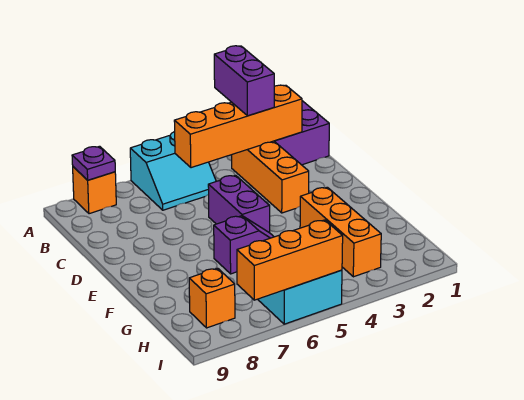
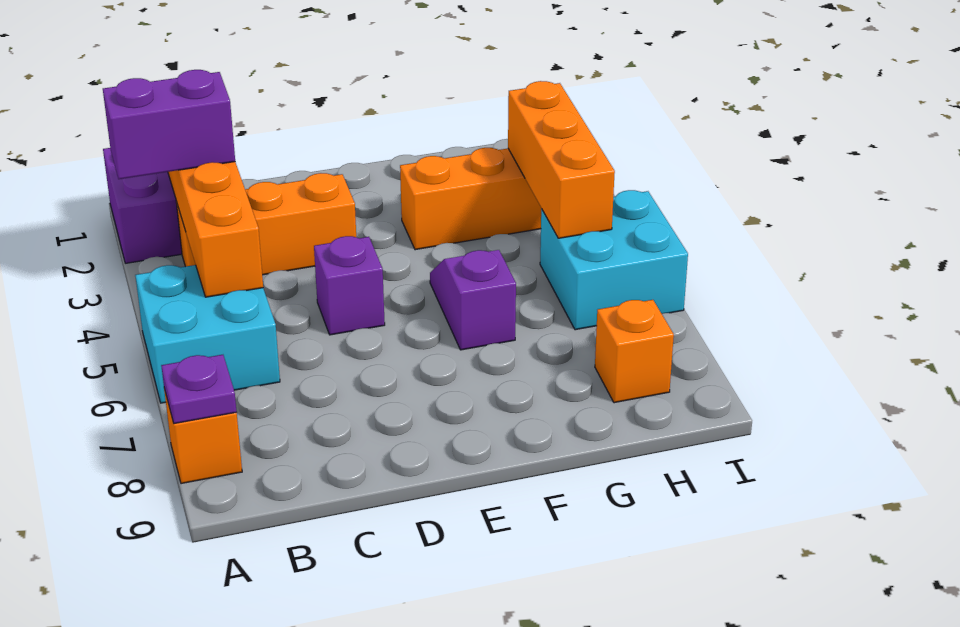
cyan 2x2 slope [130,132,216,210] -> cyan 2x2 brick [135,265,280,403]
purple 1x2 brick [208,175,270,233] -> purple 1x1 brick [314,236,385,335]
orange 1x3 brick [237,220,343,300] -> orange 1x3 brick moved to [508,81,615,238]

